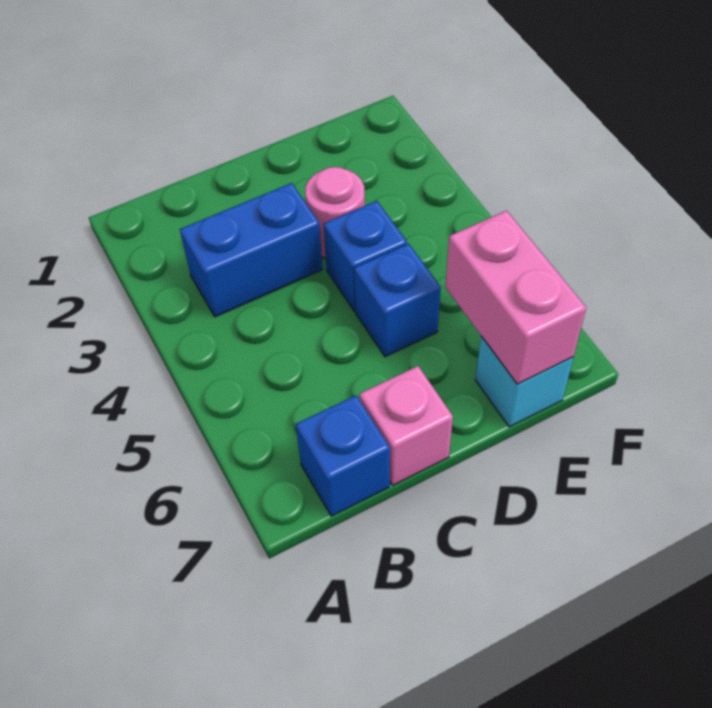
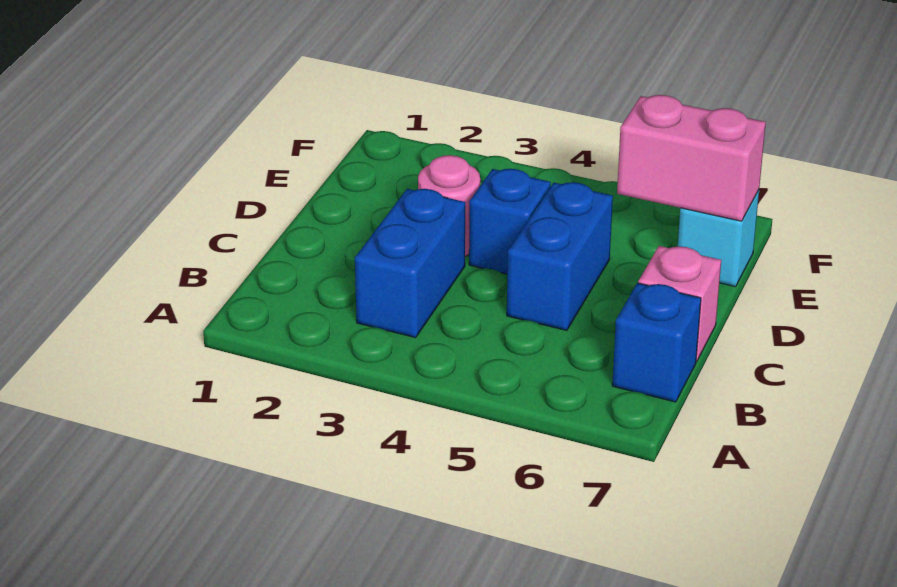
blue 1x1 brick [354,244,441,357] -> blue 1x2 brick [507,182,613,330]

